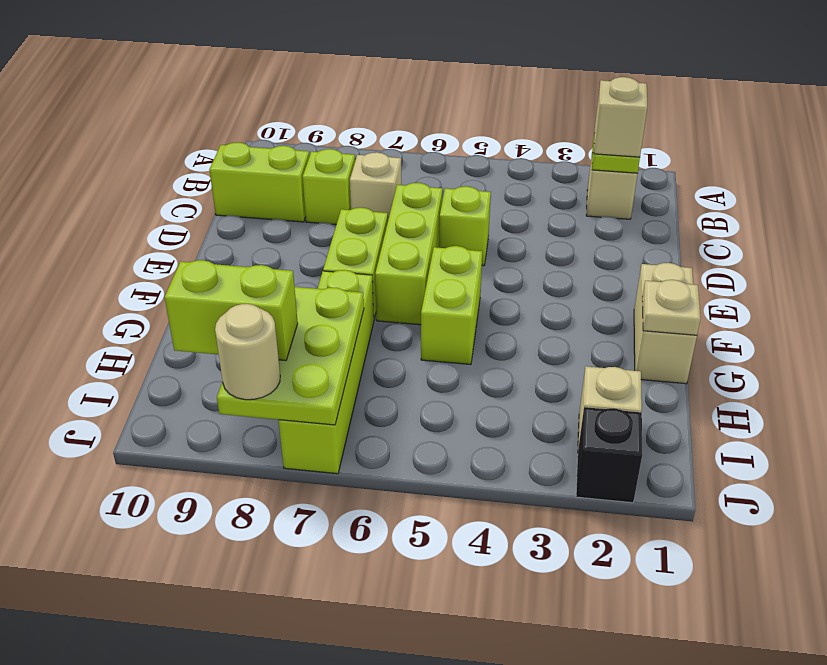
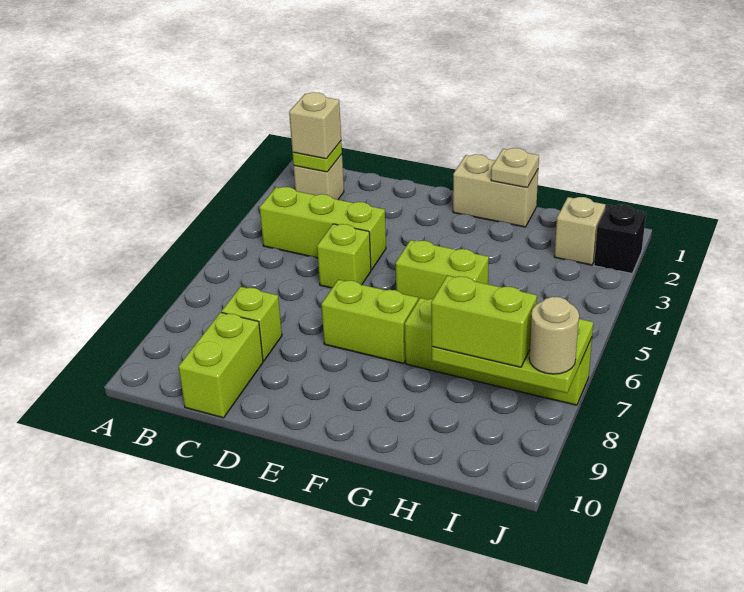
tan 1x1 brick [350,152,401,219] -> none
lime 1x3 brick [375,183,443,325] -> lime 1x3 brick moved to [260,187,386,270]
lime 1x2 brick [165,260,298,361] -> lime 1x2 brick turned to [431,276,537,367]

